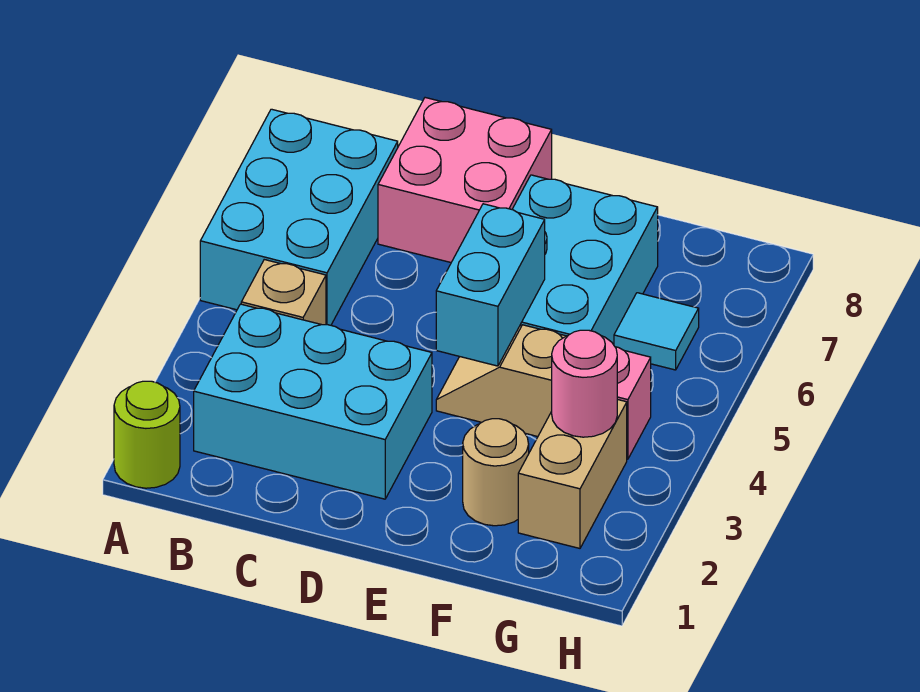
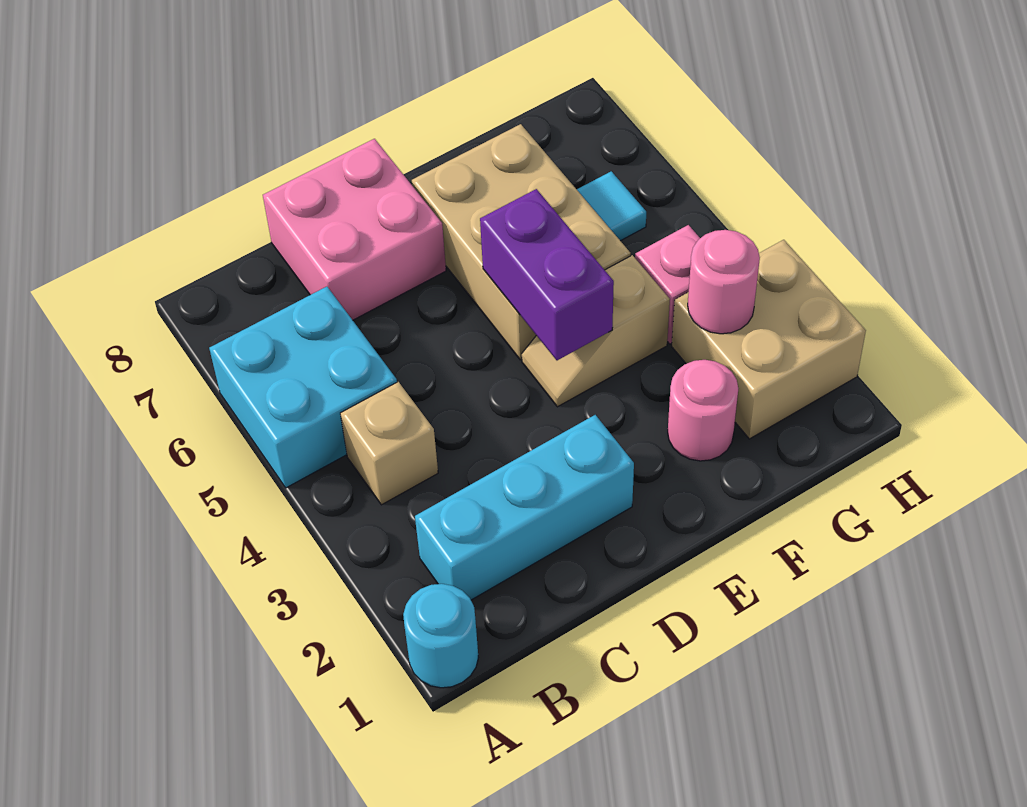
lime 1x1 round brick [114,381,180,488] -> cyan 1x1 round brick [403,584,478,688]
cyan 2x3 brick [200,109,398,325] -> cyan 2x2 brick [209,287,397,488]
cyan 2x3 brick [194,304,432,499] -> cyan 1x3 brick [415,415,634,600]
cyan 1x2 brick [436,204,545,366] -> purple 1x2 brick [480,189,614,360]
cyan 2x3 brick [512,175,658,345] -> tan 2x3 brick [412,124,631,360]
tan 1x1 round brick [463,419,529,526] -> pink 1x1 round brick [668,360,738,461]
tan 1x2 brick [518,399,627,548] -> tan 2x2 brick [672,240,866,439]

